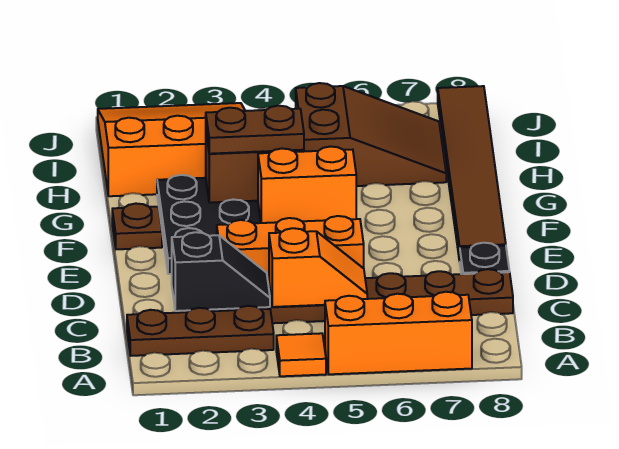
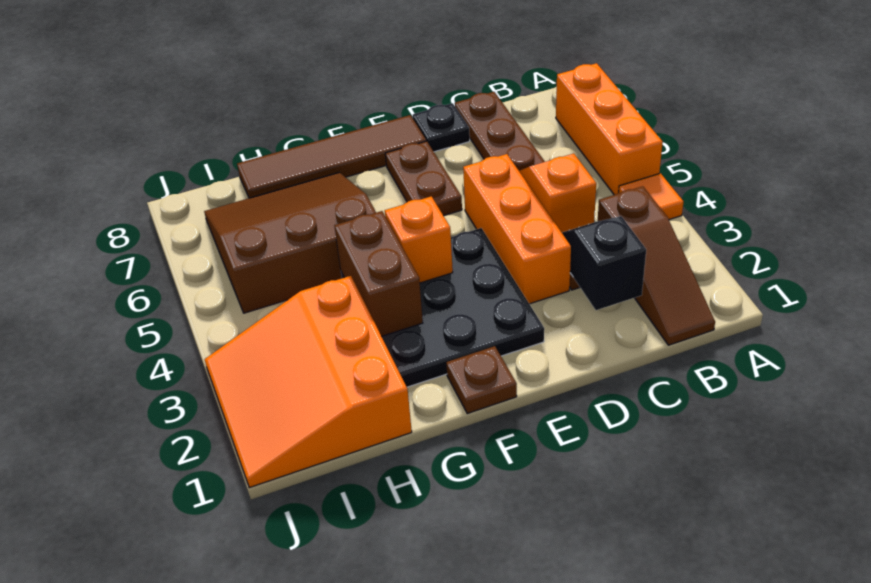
brown 1x3 plate [127,306,274,356] -> brown 1x3 slope [598,186,715,345]
brown 1x6 tile [438,86,506,261] -> brown 1x4 tile [237,115,426,198]
orange 1x2 brick [258,147,356,223] -> orange 1x1 brick [385,196,453,283]
brown 1x2 plate [206,106,304,154] -> brown 1x2 plate moved to [385,141,462,216]
brown 2x3 slope [296,83,446,186] -> brown 3x3 slope [204,172,376,313]

